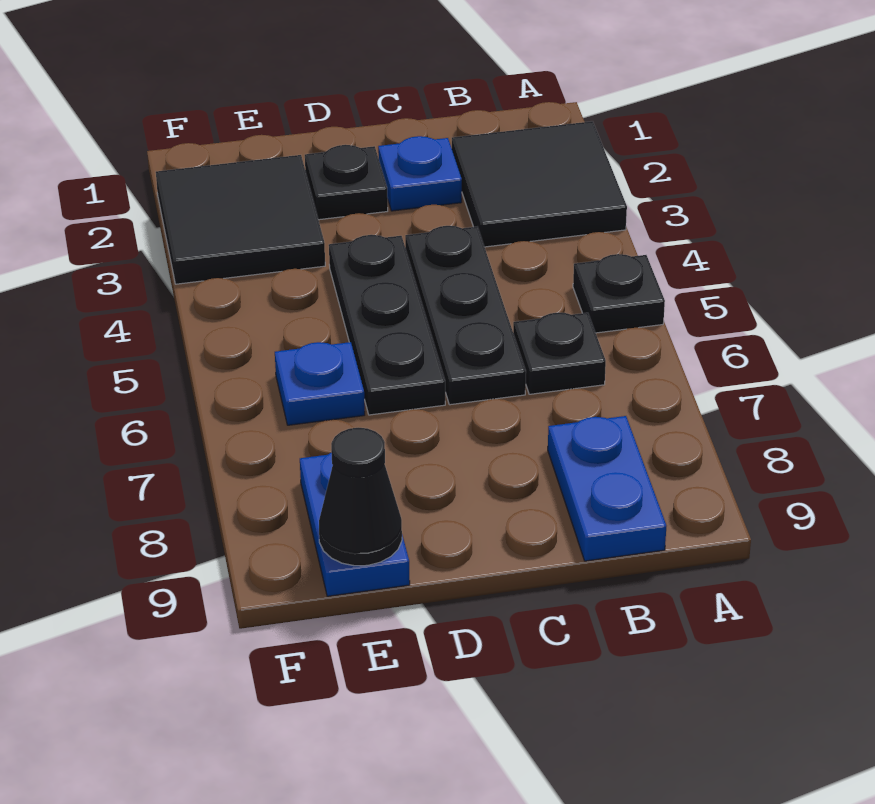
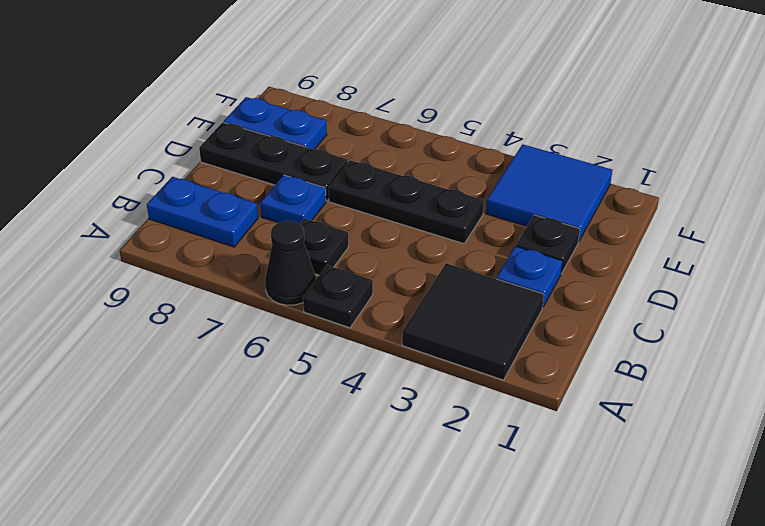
black 1x3 plate [405,226,526,405] -> black 1x3 plate moved to [199,122,348,201]
black 2x2 tile [156,155,325,284] -> blue 2x2 tile [486,144,613,242]
blue 1x1 plate [275,342,365,425] -> blue 1x1 plate moved to [260,175,326,224]
black 1x1 cone [319,428,402,566] -> black 1x1 cone moved to [265,221,316,305]

